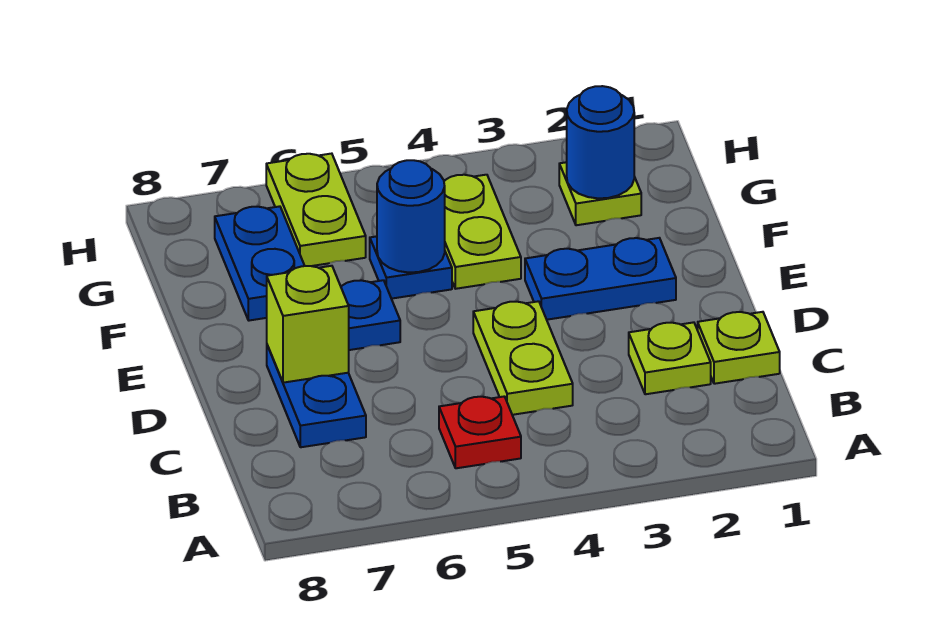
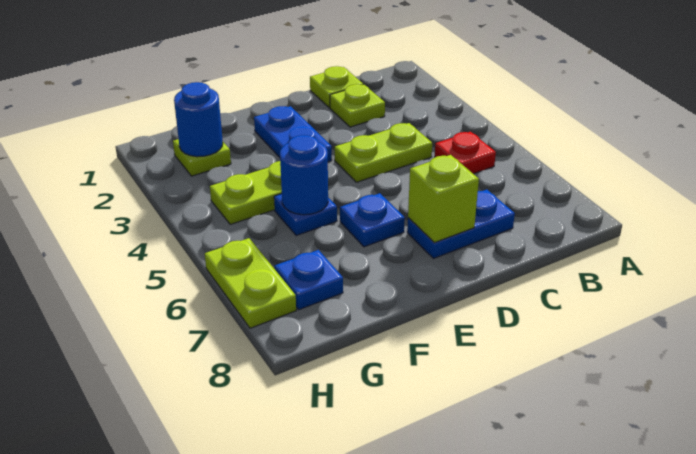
blue 1x2 plate [215,206,304,321] -> blue 1x1 plate [275,250,343,310]
lime 1x2 plate [266,154,366,266] -> lime 1x2 plate turned to [205,238,296,328]

